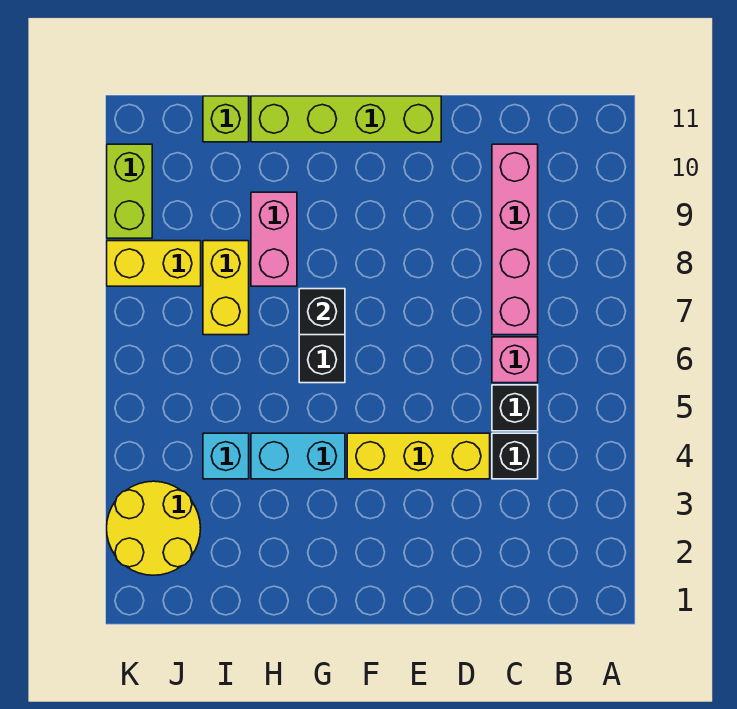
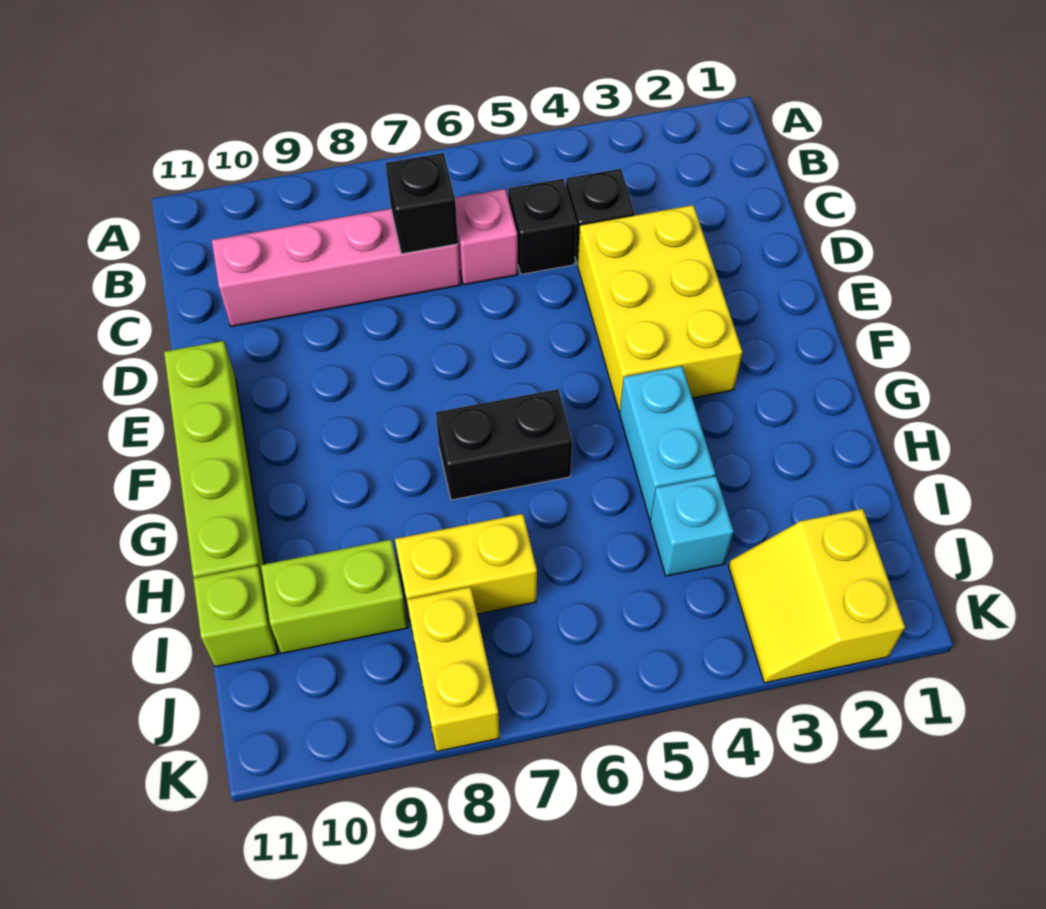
yellow 1x3 brick [347,433,490,479] -> yellow 2x3 brick [578,205,742,412]
black 1x1 brick [299,289,345,335] -> black 1x1 brick moved to [386,153,458,254]
pink 1x2 brick [251,192,297,286] -> none
yellow 2x2 round brick [107,481,201,575] -> yellow 2x2 slope [729,509,905,683]
lime 1x2 brick [107,144,152,238] -> lime 1x2 brick moved to [261,540,408,653]

